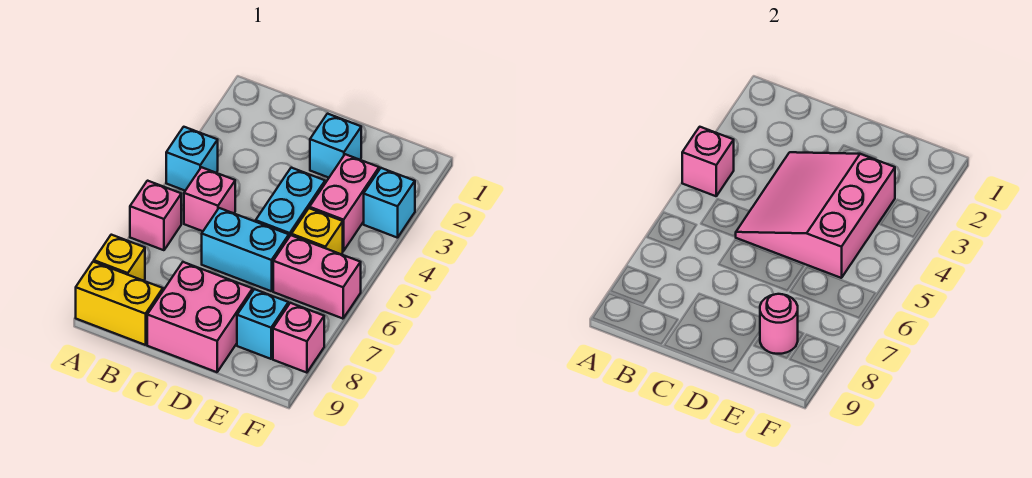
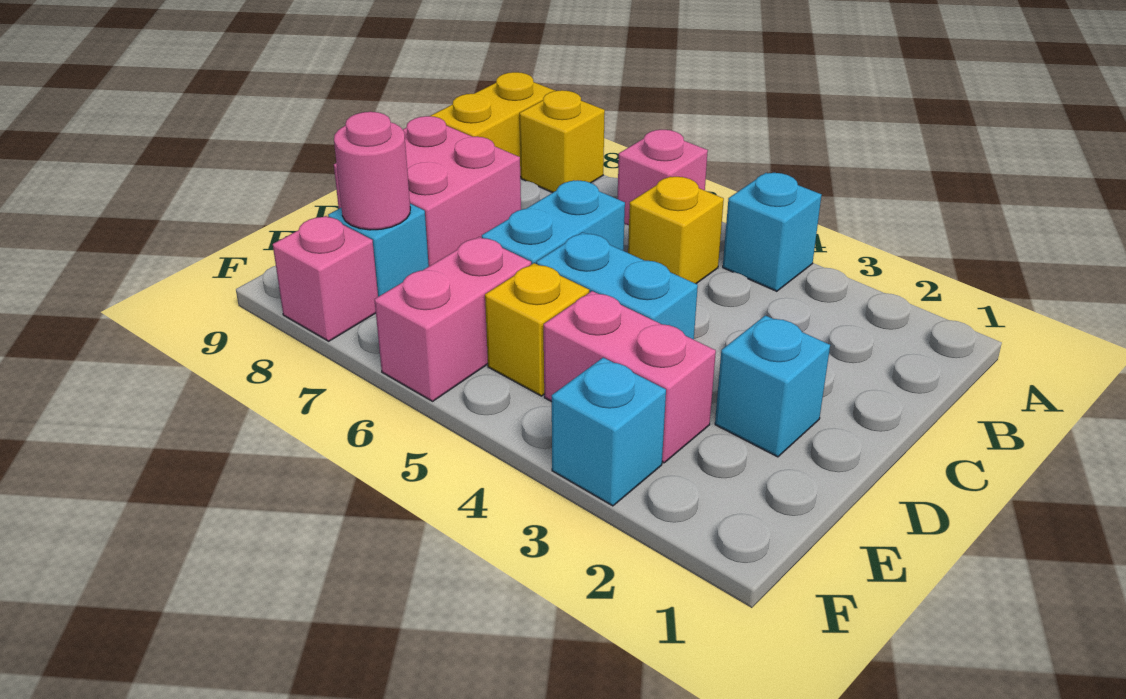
pink 1x1 brick [682,127,734,196] -> none
pink 1x1 brick [184,167,235,231] -> yellow 1x1 brick [628,177,724,284]
pink 3x3 slope [736,152,895,278] -> none

